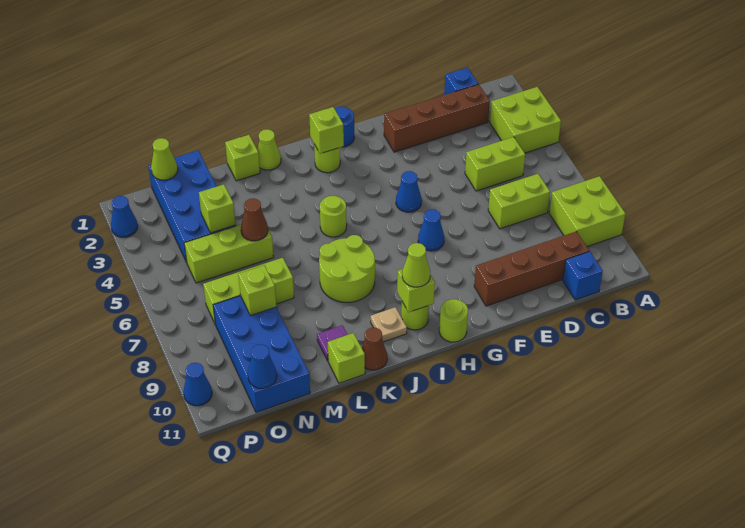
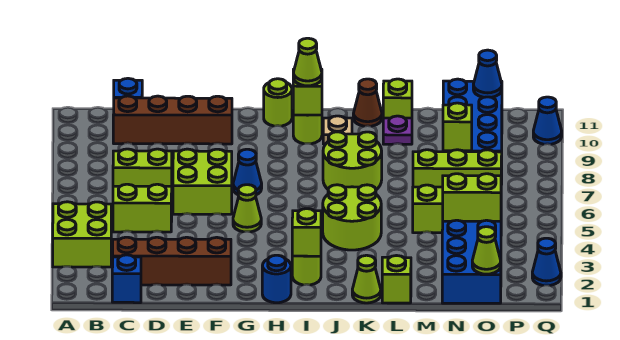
lime 2x2 brick [549,176,625,247] -> lime 2x2 brick moved to [173,149,232,214]
blue 1x1 cone [396,171,422,212] -> lime 1x1 cone [233,185,261,232]
lime 1x1 round brick [320,196,347,237] -> lime 2x2 round brick [323,185,381,250]
brown 1x1 cone [241,198,268,241] -> none
lime 1x1 brick [199,184,236,233] -> lime 1x2 brick [443,174,501,221]

